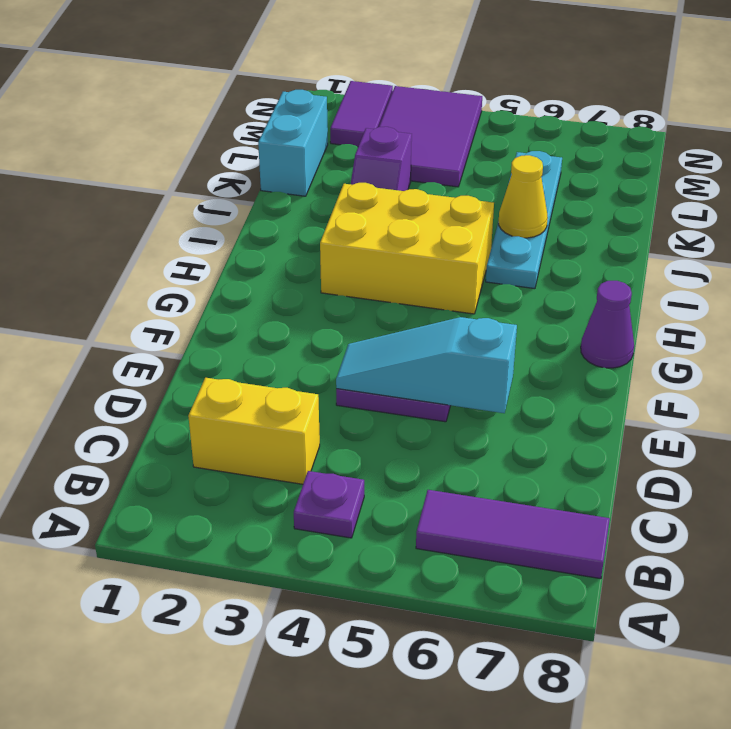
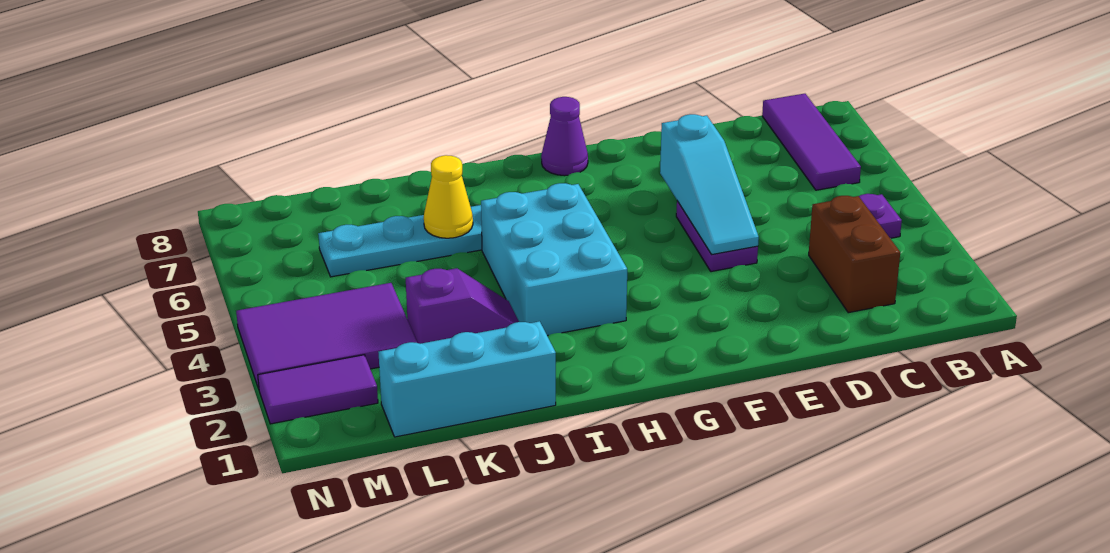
yellow 1x2 brick [188,378,320,484] -> brown 1x2 brick [809,196,900,313]
yellow 2x3 brick [320,183,494,314] -> cyan 2x3 brick [481,183,627,336]
cyan 1x2 brick [258,90,328,196] -> cyan 1x3 brick [378,321,556,437]

